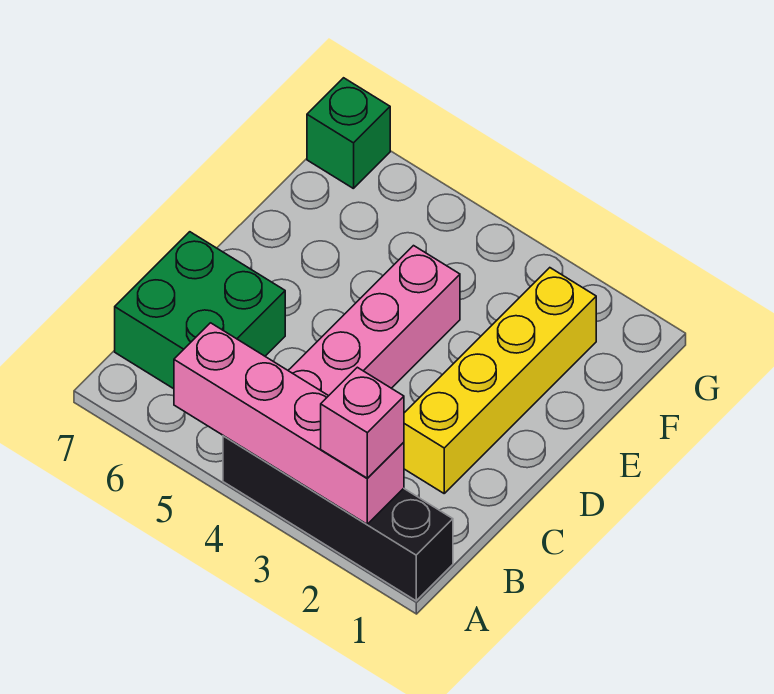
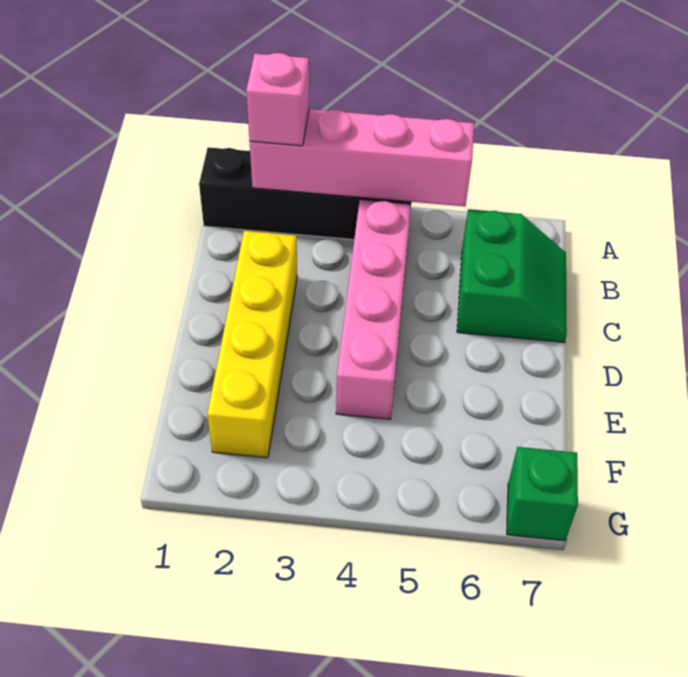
green 2x2 brick [115,232,285,389] -> green 2x2 slope [457,209,567,342]

